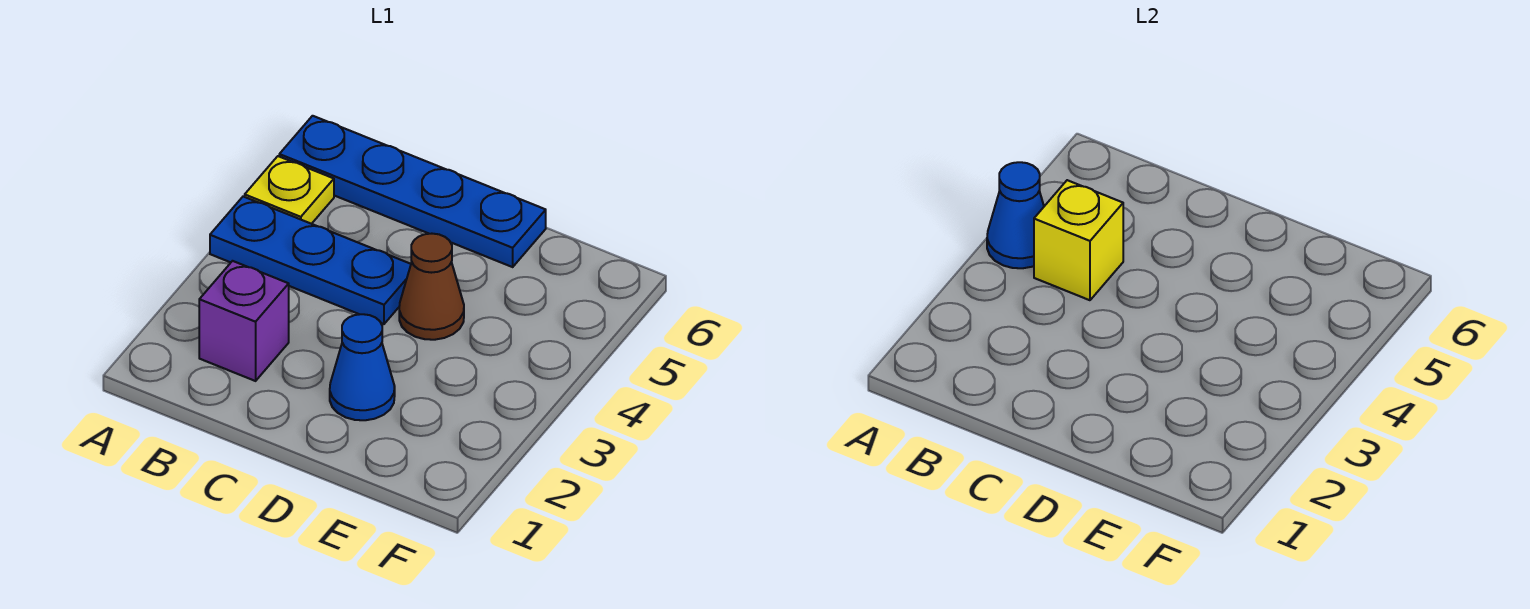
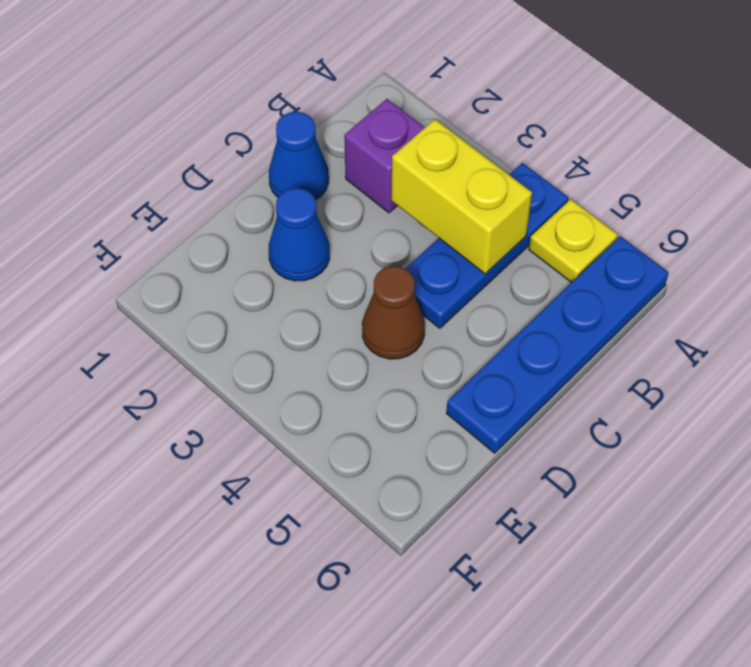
blue 1x1 cone [987,162,1044,268] -> blue 1x1 cone moved to [269,112,329,200]
yellow 1x1 brick [1034,180,1123,300] -> yellow 1x2 brick [391,119,532,274]

